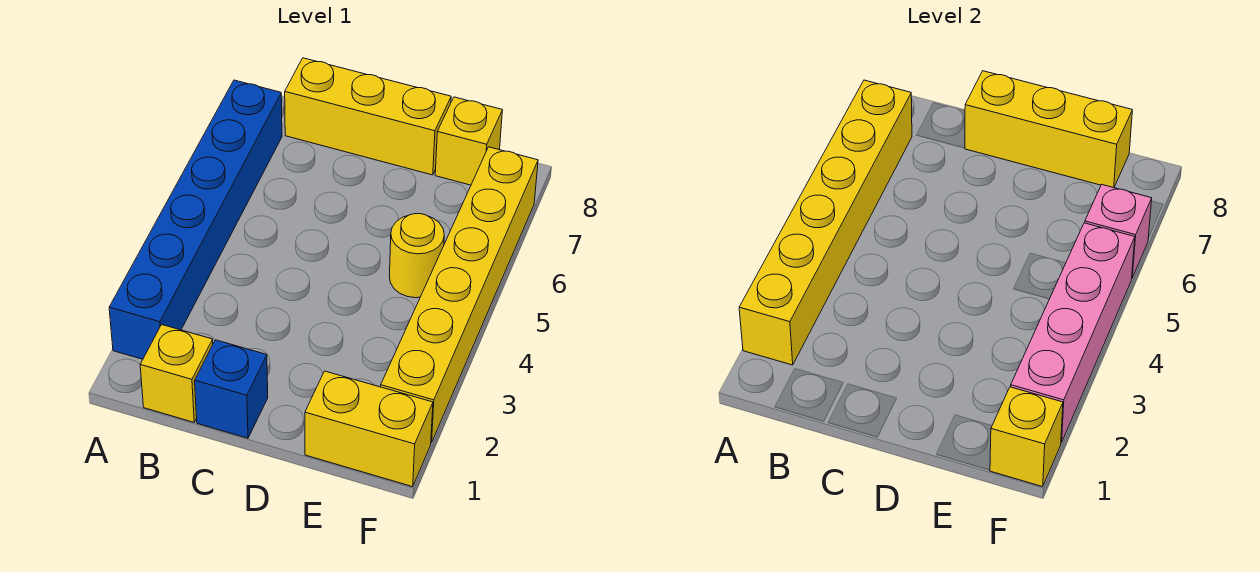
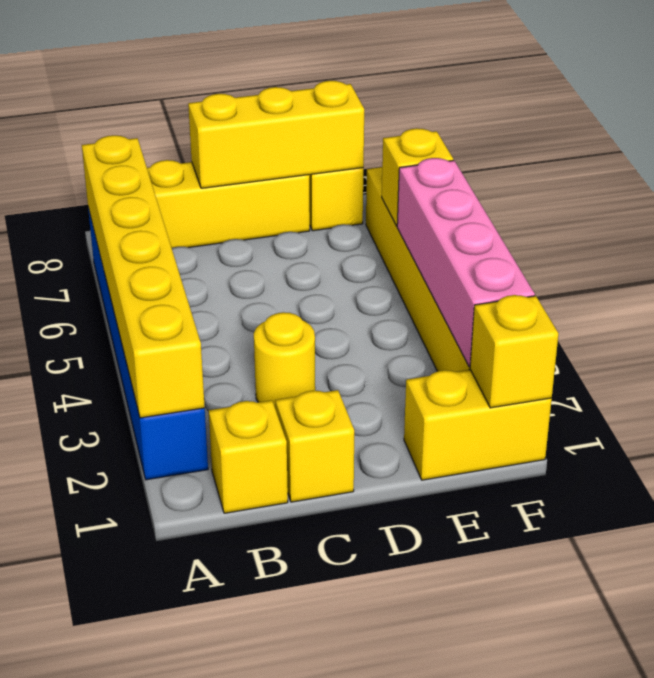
blue 1x1 brick [195,340,268,438] -> yellow 1x1 brick [275,390,354,502]
yellow 1x1 round brick [389,214,444,298] -> yellow 1x1 round brick moved to [254,312,315,409]
pink 1x1 brick [1085,185,1152,278] -> yellow 1x1 brick [382,128,453,226]

